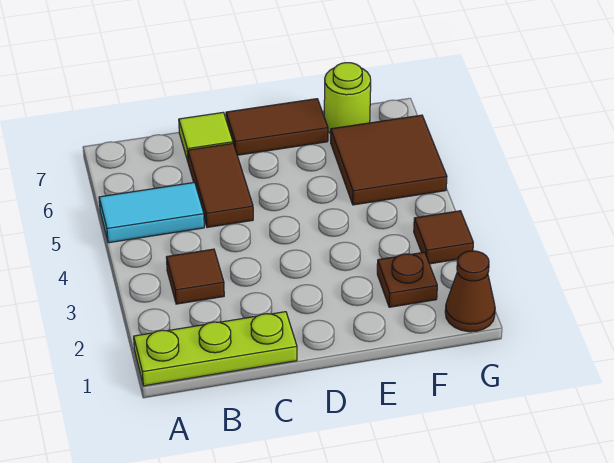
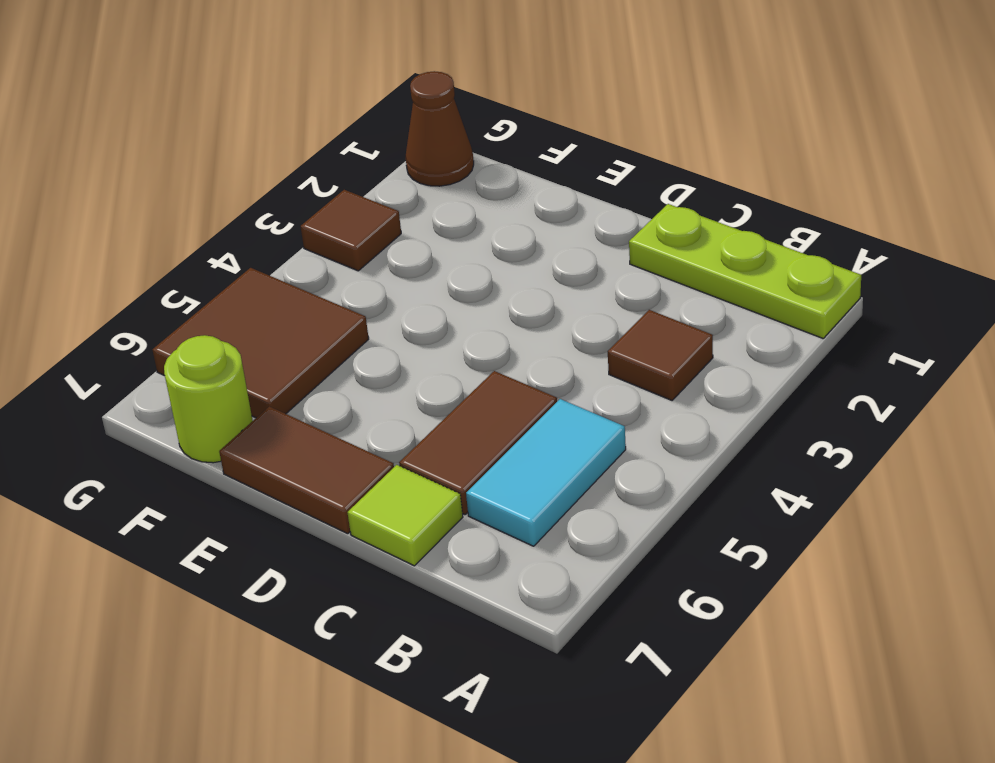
cyan 1x2 tile [99,182,204,243] -> cyan 1x2 tile turned to [466,399,626,546]
brown 1x1 plate [377,252,437,307] -> none

